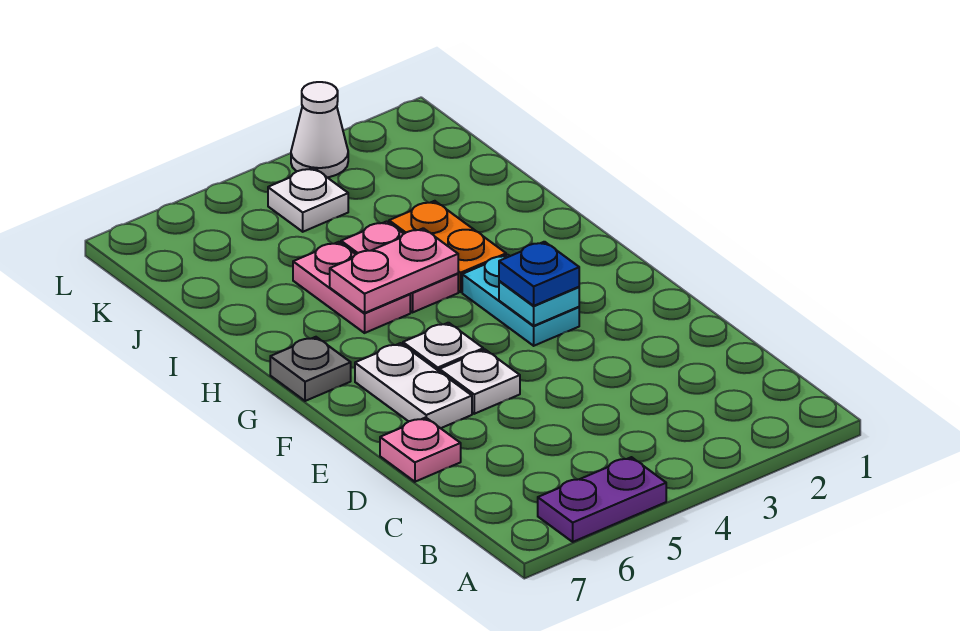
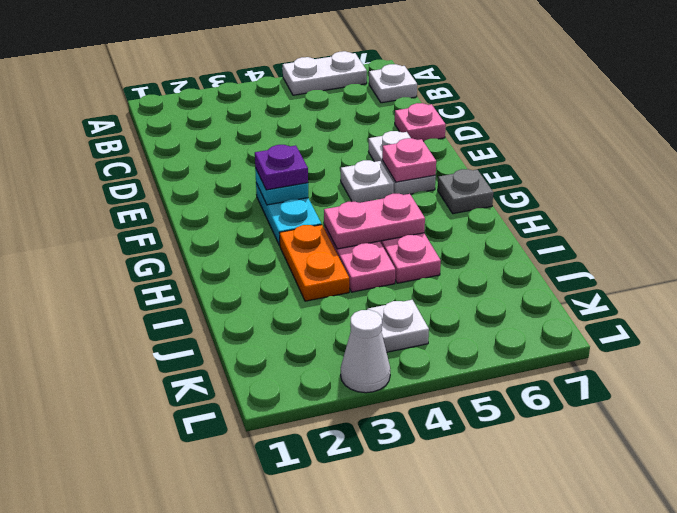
purple 1x2 plate [538,457,666,542] -> white 1x2 plate [283,51,367,95]
white 1x1 plate [439,350,520,414] -> white 1x1 plate moved to [369,64,417,103]
blue 1x1 plate [499,242,579,306] -> purple 1x1 plate [255,145,308,190]
none -> pink 1x1 plate [382,138,436,182]

